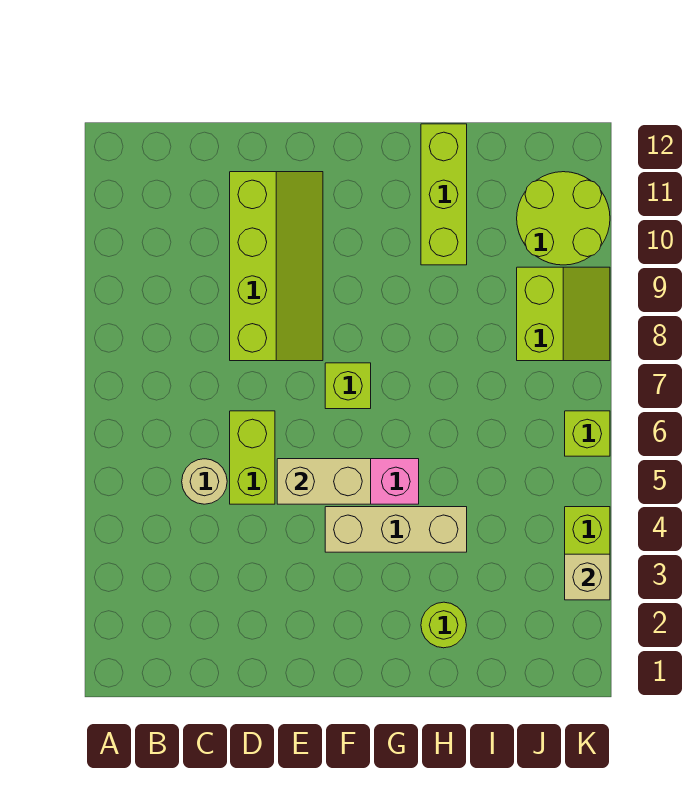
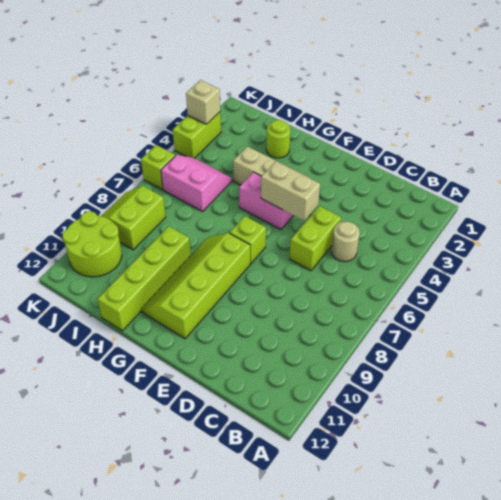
lime 2x4 slope [230,172,323,361] -> lime 2x4 slope moved to [141,233,250,339]
lime 1x3 brick [421,124,467,265] -> lime 1x4 brick [98,226,191,331]
none -> pink 2x2 slope [161,155,232,212]

